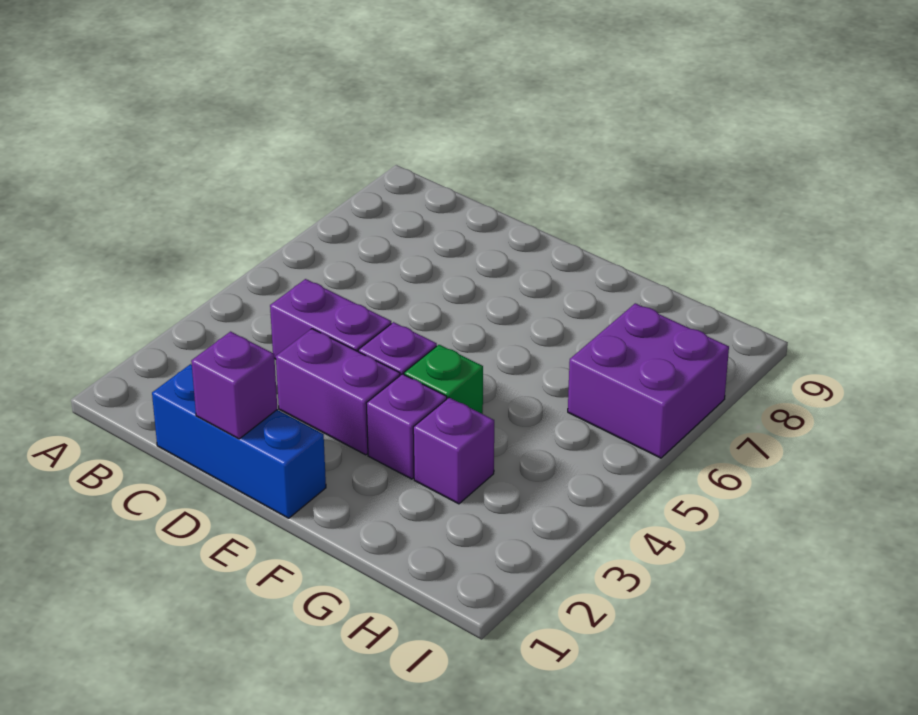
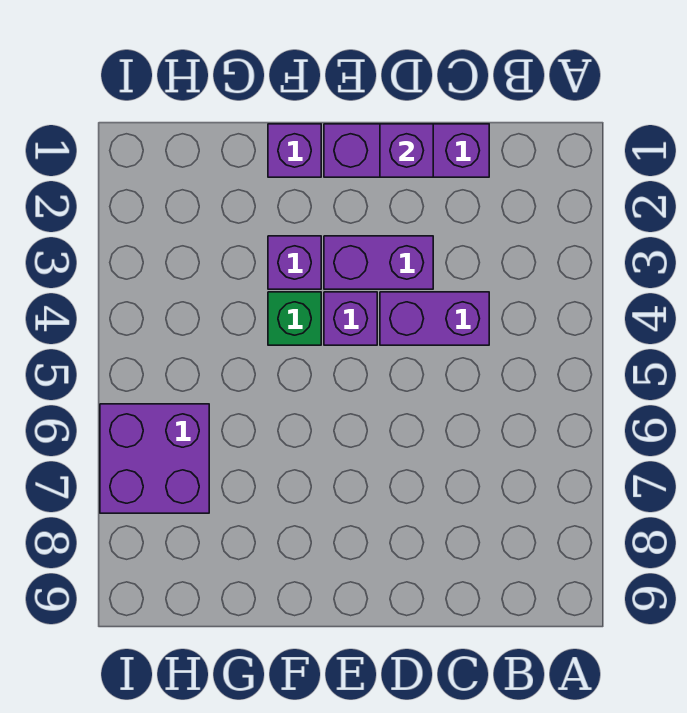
blue 1x3 brick [152,364,326,518] -> purple 1x3 brick [324,124,489,177]
purple 1x1 brick [413,398,494,504] -> purple 1x1 brick moved to [268,124,321,177]

